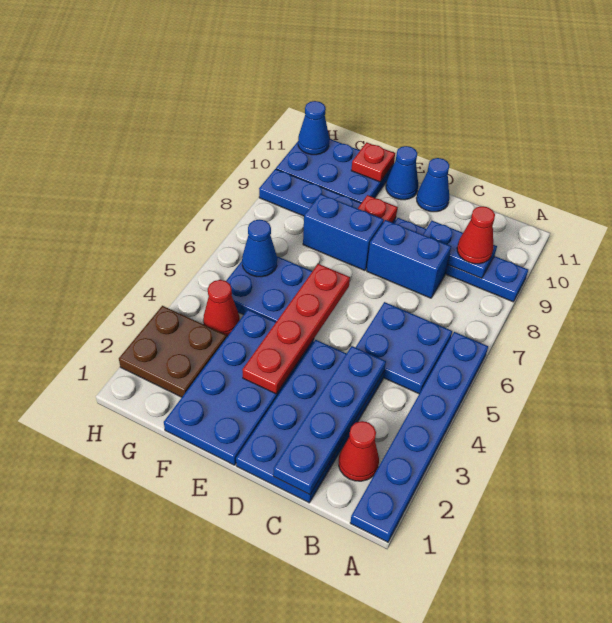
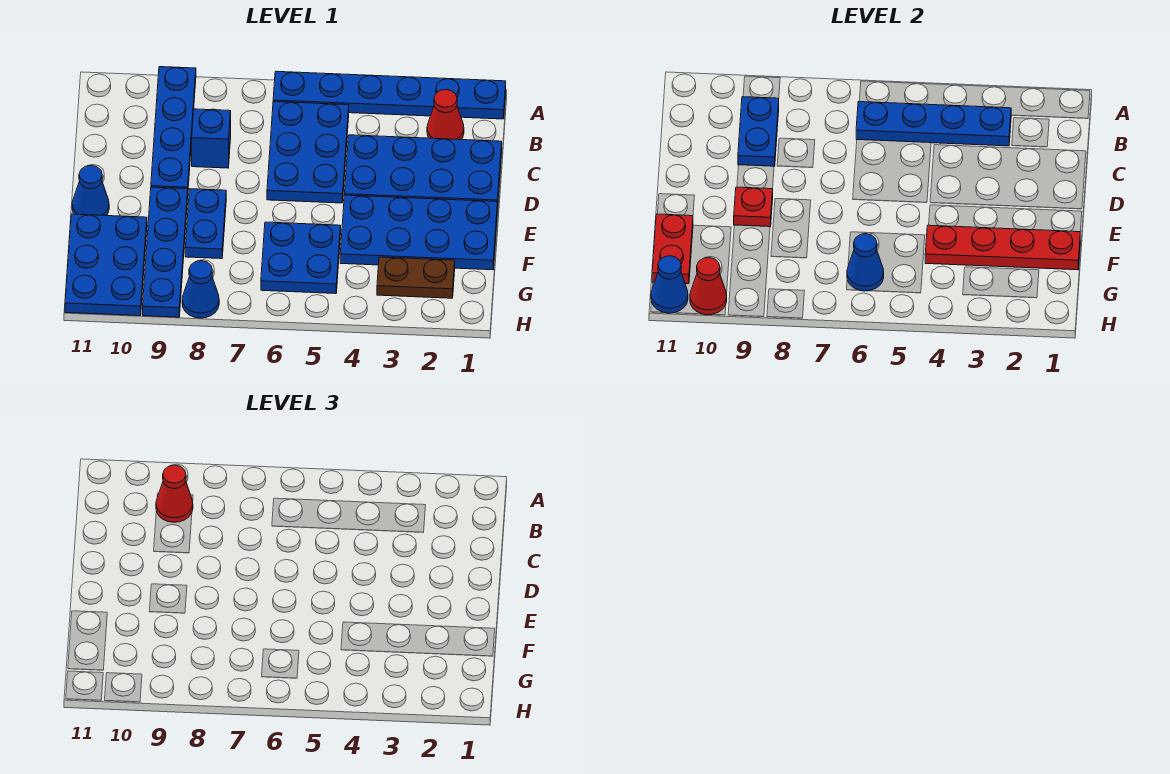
blue 2x2 plate [356,302,452,394] -> blue 2x3 plate [267,102,349,203]
blue 1x4 plate [273,346,386,495] -> blue 1x4 plate moved to [856,102,1011,146]
blue 1x2 brick [367,220,451,298] -> blue 1x1 brick [192,109,231,168]
blue 1x1 cone [416,158,450,212] -> blue 1x1 cone moved to [182,261,219,318]
red 1x4 plate [242,264,350,394] -> red 1x4 plate moved to [925,225,1080,270]
blue 1x2 brick [303,194,384,270] -> blue 1x2 plate [185,189,226,259]
red 1x1 plate [351,142,395,182] -> red 1x2 plate [652,214,693,284]
brown 2x2 plate [119,306,227,397] -> brown 1x2 plate [377,257,455,298]
red 1x1 cone [203,280,240,336] -> red 1x1 cone moved to [690,257,727,315]

